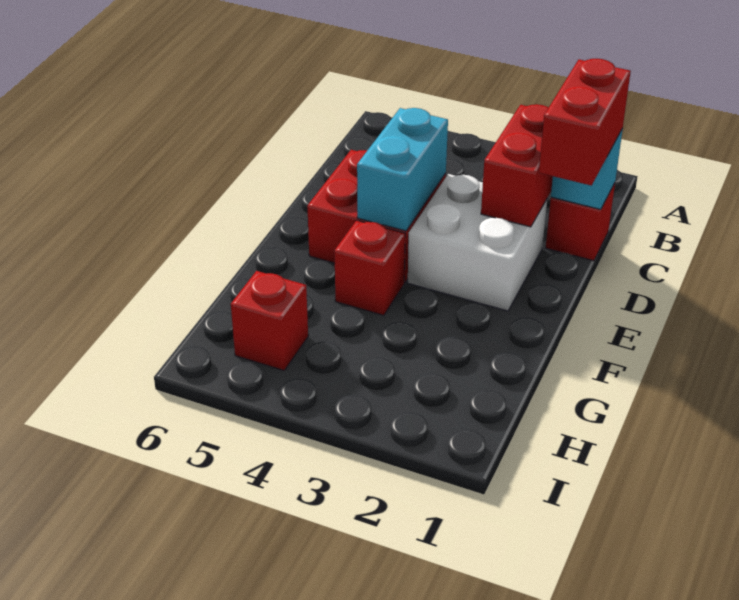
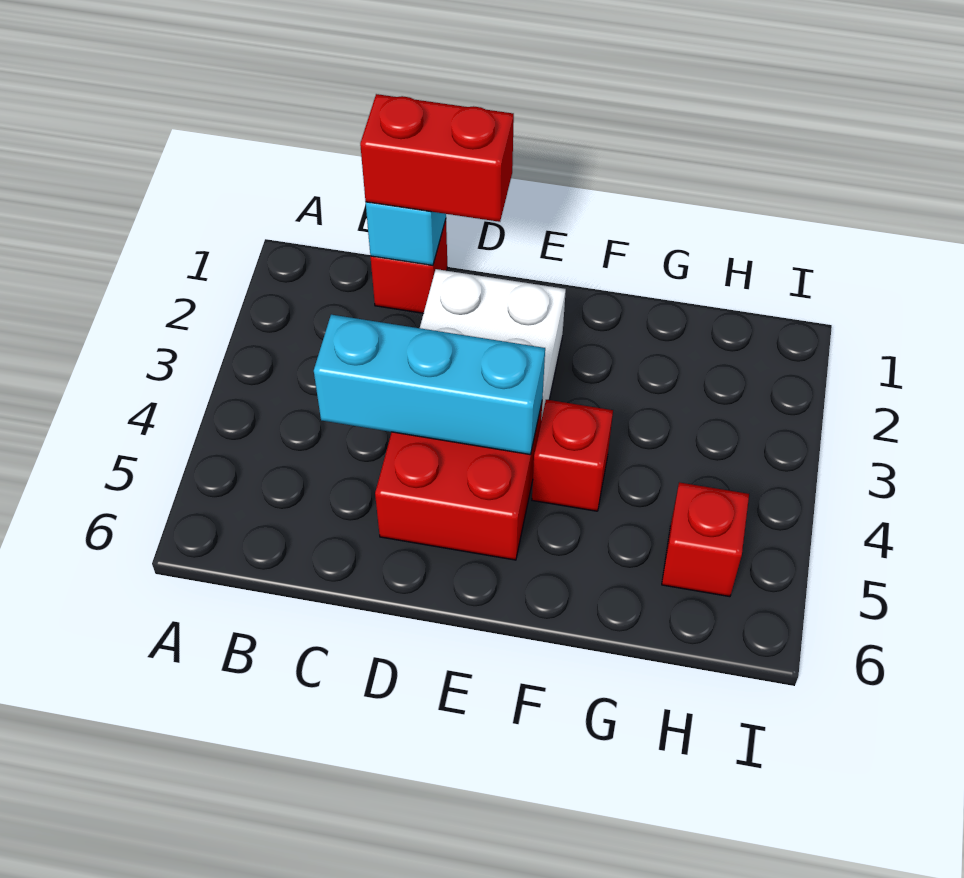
red 1x2 brick [481,104,553,227] -> none
cyan 1x2 brick [357,108,448,231] -> cyan 1x3 brick [314,315,545,455]

